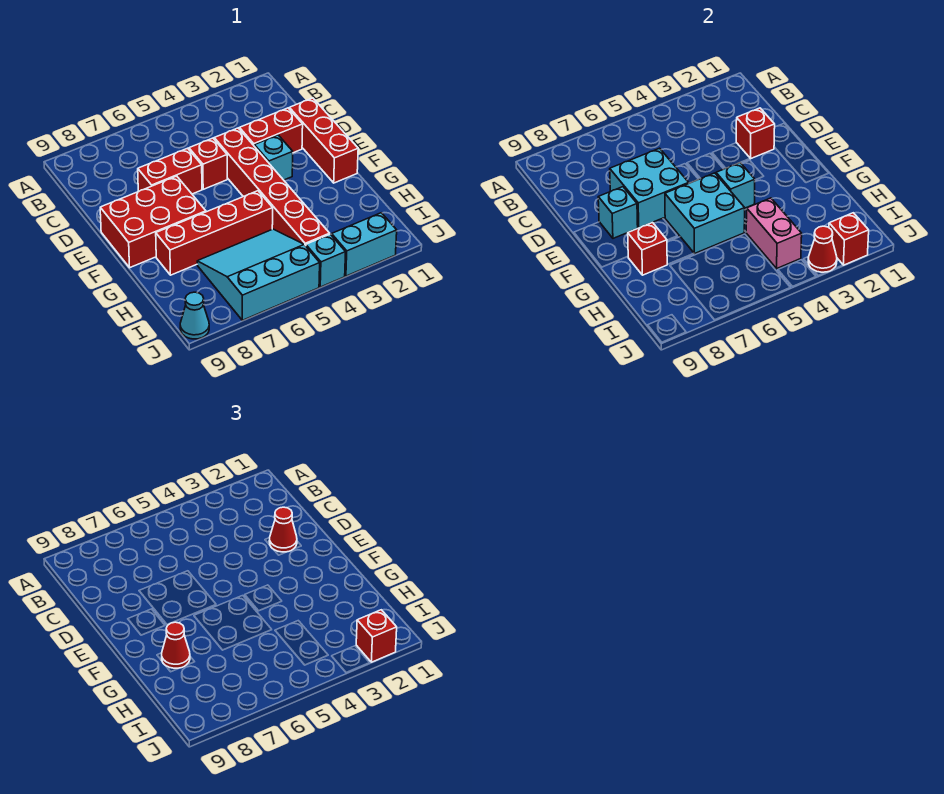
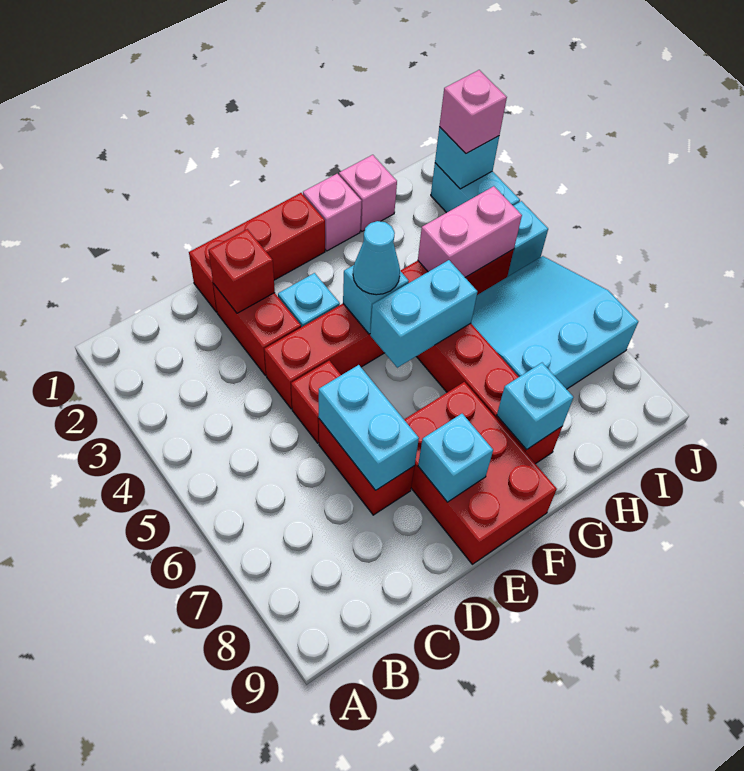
red 1x1 cone [269,507,297,552] -> none
cyan 2x2 brick [610,148,689,228] -> cyan 1x2 brick [319,365,419,490]
cyan 2x2 brick [665,173,745,254] -> cyan 1x2 brick [370,260,477,368]
none -> pink 1x1 brick [303,174,362,251]
red 1x1 brick [628,222,667,275] -> cyan 1x1 brick [497,363,573,450]
red 1x1 cone [162,622,190,668] -> none
none -> pink 1x1 brick [339,155,397,231]
cyan 3x3 slope [197,229,320,320] -> cyan 3x3 slope turned to [471,256,638,389]
red 1x1 brick [829,213,869,265] -> cyan 1x1 brick [435,127,499,189]
red 1x1 brick [356,610,397,662] -> pink 1x1 brick [439,70,507,154]
red 1x1 cone [808,226,837,272] -> none
cyan 1x1 cone [180,292,209,339] -> cyan 1x1 cone moved to [353,221,400,295]

